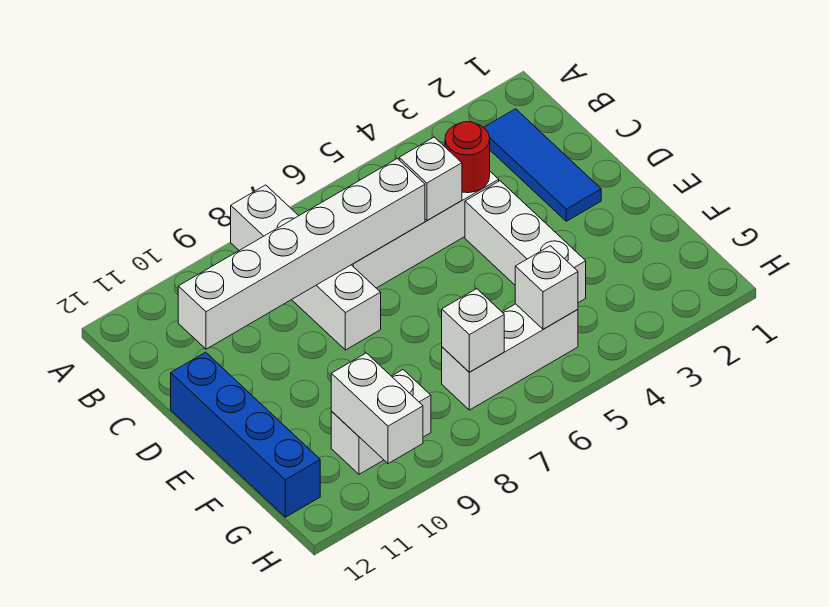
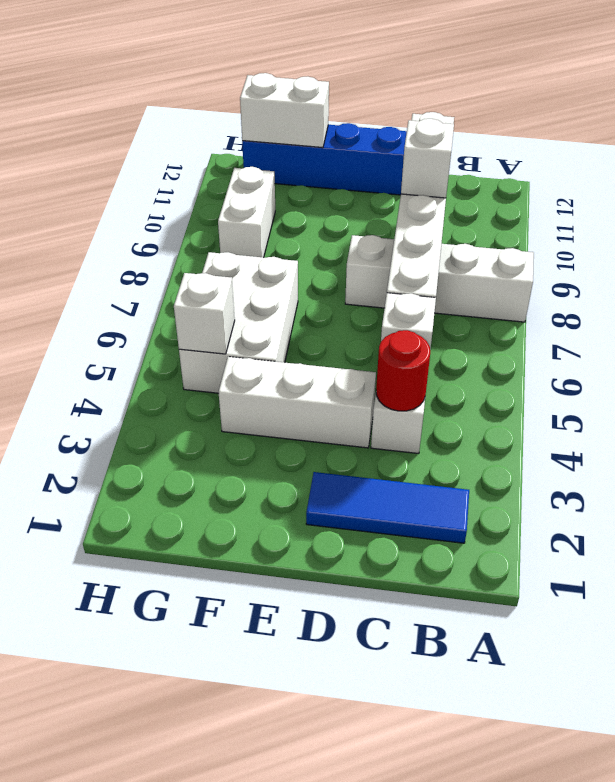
white 1x3 brick [442,304,578,410] -> white 2x3 brick [179,252,298,393]
white 1x1 brick [442,289,504,372] -> white 1x1 brick moved to [401,119,454,198]
white 1x2 brick [331,353,423,464] -> white 1x2 brick moved to [240,73,329,148]

